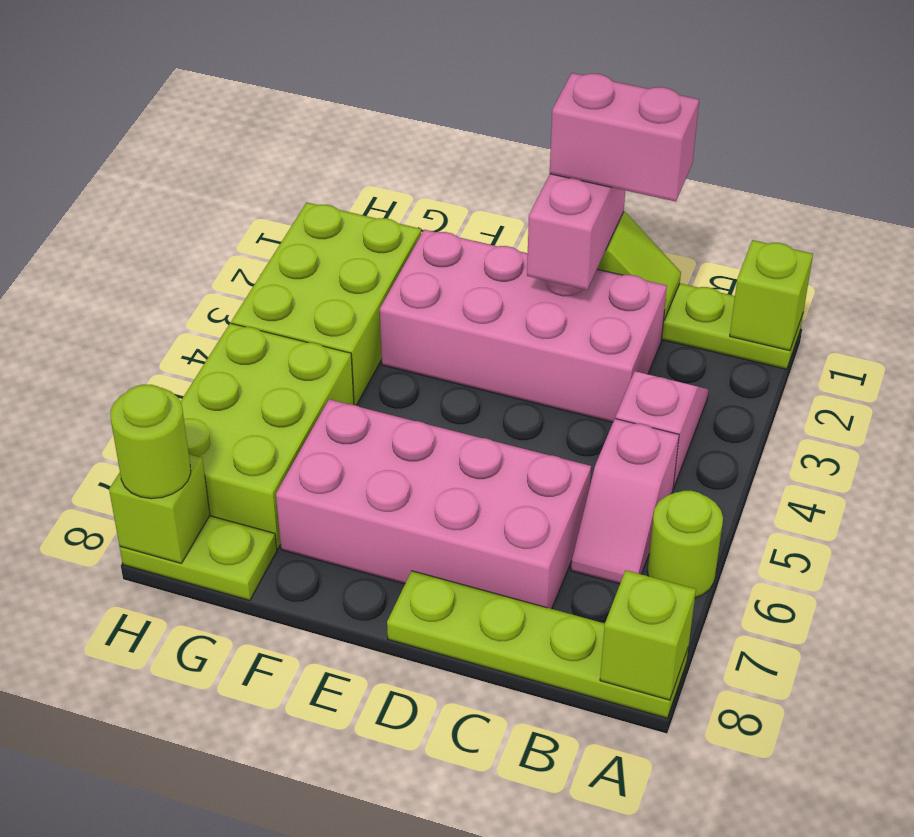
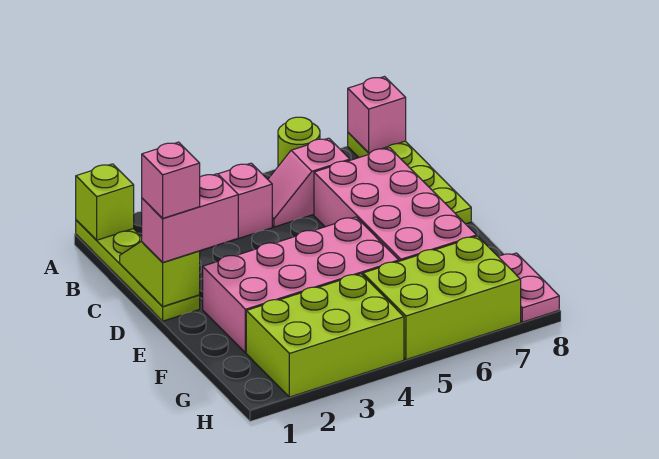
lime 1x1 brick [600,570,696,700] -> pink 1x1 brick [348,77,406,153]
pink 1x2 slope [571,419,679,584] -> pink 1x2 slope turned to [268,138,350,227]
pink 1x2 brick [550,73,699,202] -> pink 1x1 brick [142,142,200,218]
pink 2x4 brick [380,230,667,422] -> pink 2x4 brick turned to [203,217,399,353]
lime 1x2 plate [120,516,277,601] -> pink 1x2 plate [499,253,559,322]
lime 1x1 brick [109,454,210,563] -> none
lime 1x1 round brick [111,385,191,499] -> none

